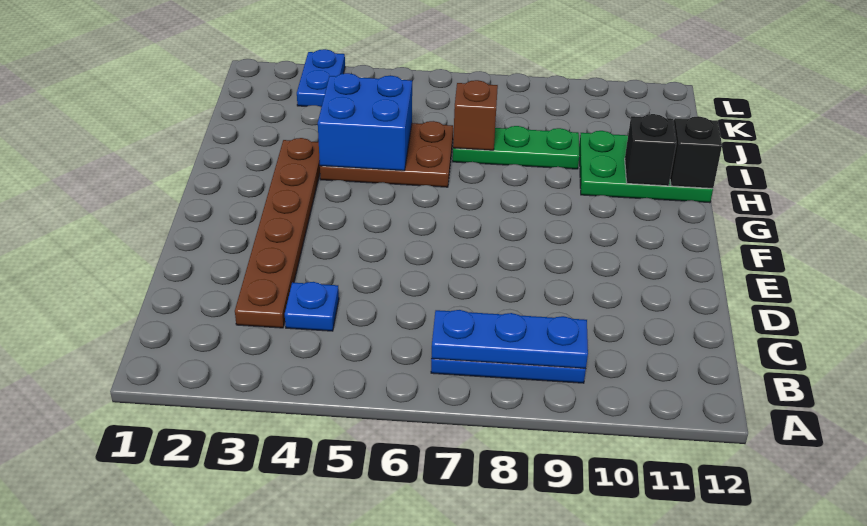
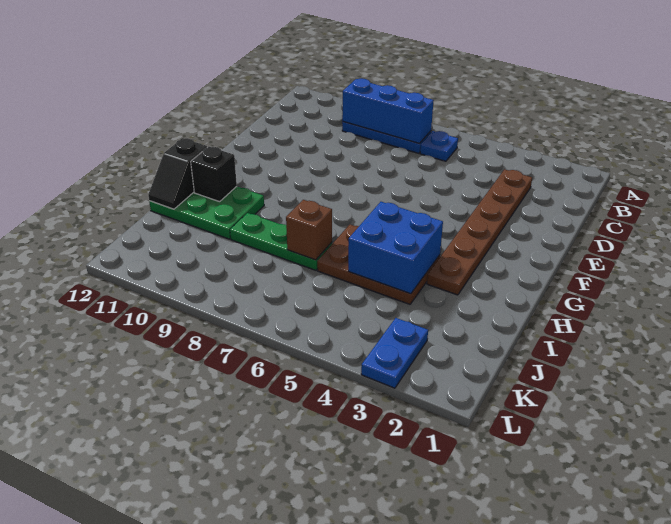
blue 1x3 plate [431,310,588,369] -> blue 1x3 brick [342,78,434,144]
blue 1x1 plate [285,282,339,331] -> blue 1x1 plate moved to [420,131,458,161]

